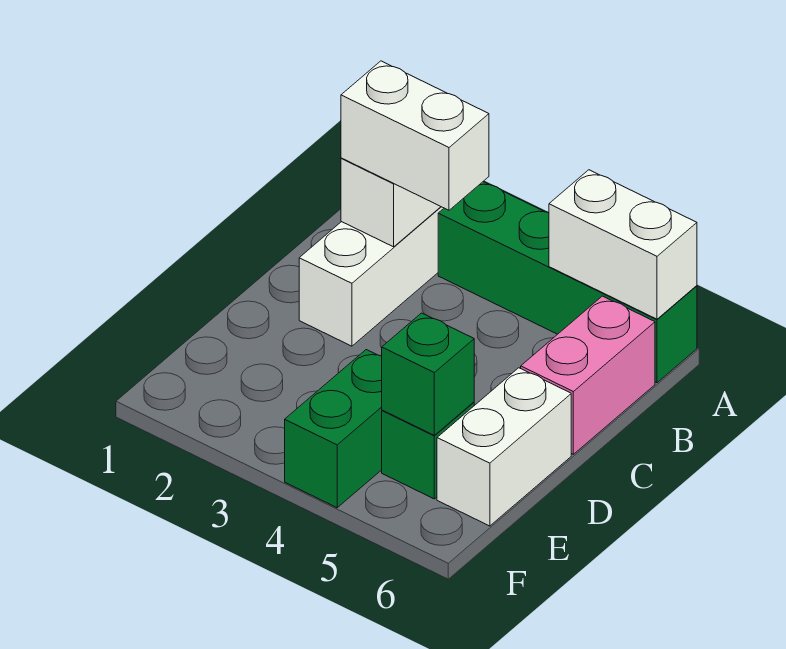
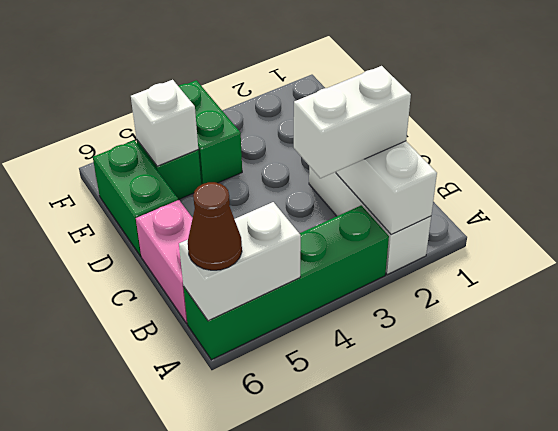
none -> brown 1x1 cone [188,182,242,270]
white 1x2 brick [437,368,571,526] -> green 1x2 brick [93,140,178,256]
green 1x1 brick [382,313,474,435] -> white 1x1 brick [131,80,198,166]

